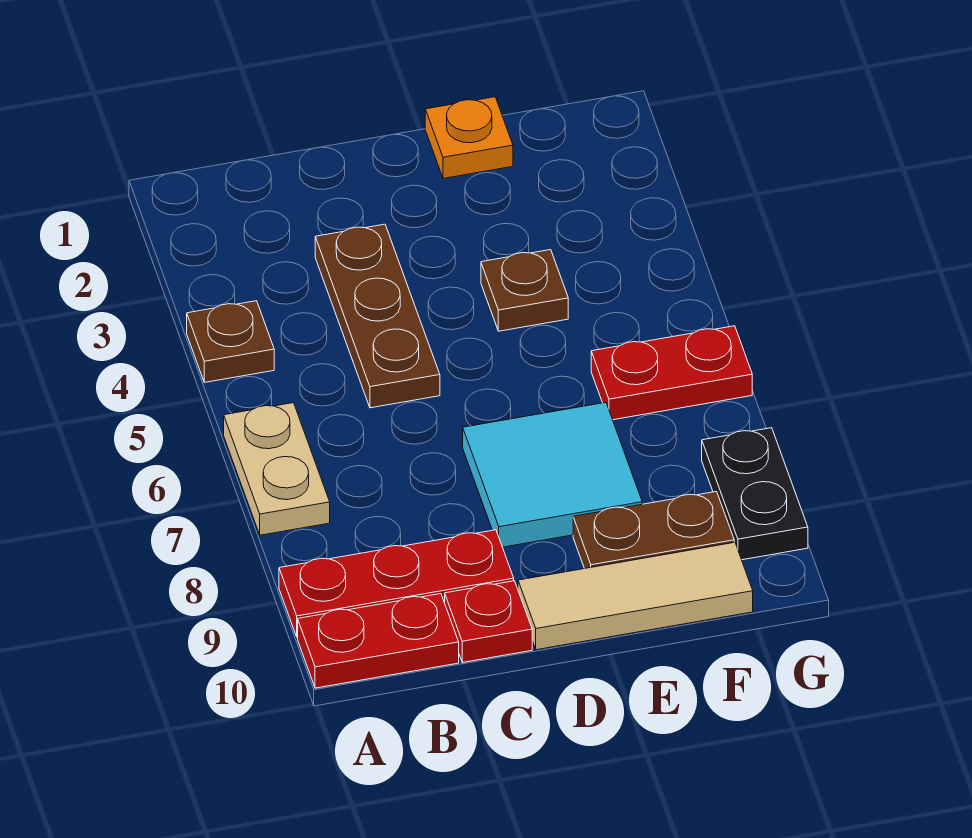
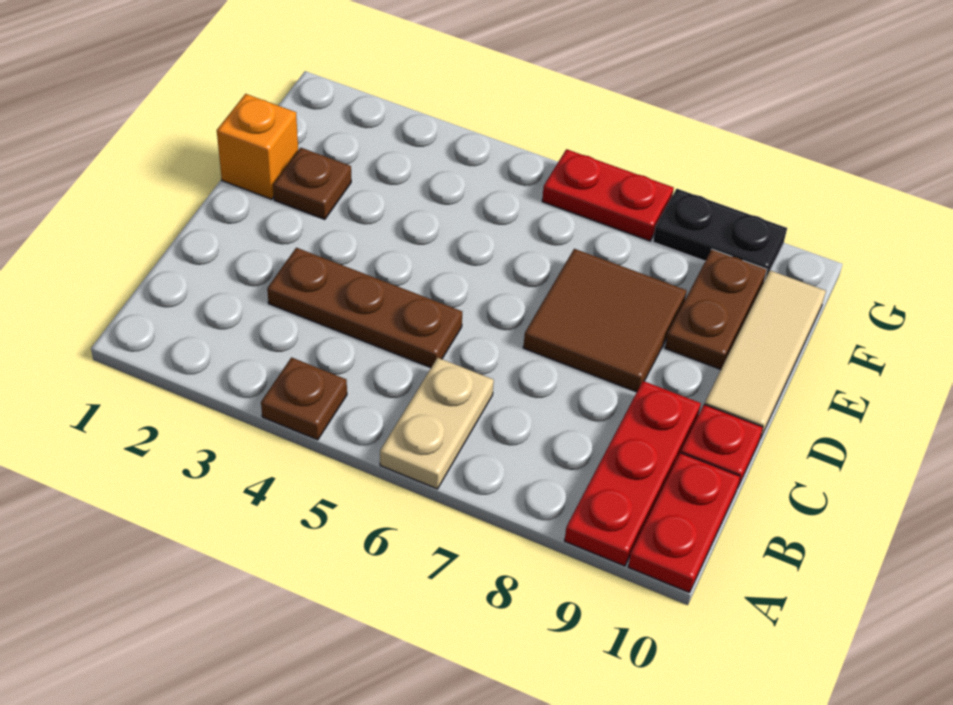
tan 1x2 plate [224,403,330,535] -> tan 1x2 plate turned to [380,358,494,489]
cyan 2x2 tile [463,402,642,547] -> brown 2x2 tile [523,249,687,392]
orange 1x1 plate [425,97,513,179] -> orange 1x1 brick [217,94,298,199]
brown 1x1 plate [481,250,568,331] -> brown 1x1 plate moved to [273,148,351,219]
red 1x2 plate [591,326,752,420] -> red 1x2 plate turned to [542,149,674,241]

